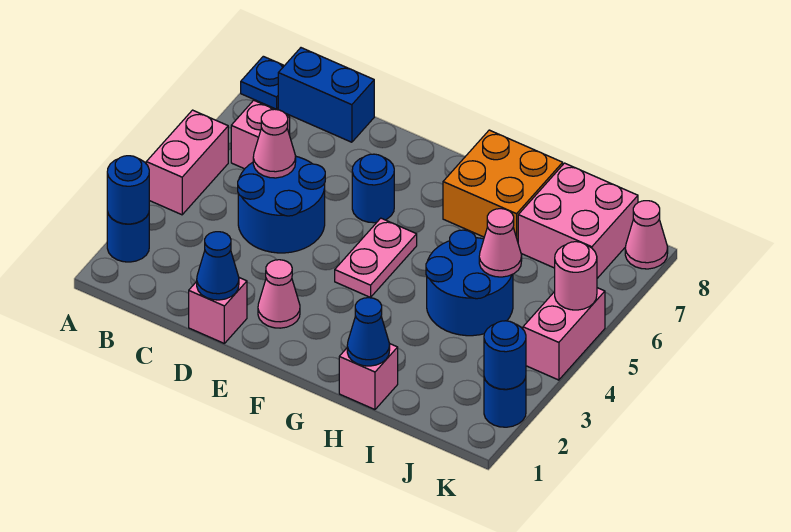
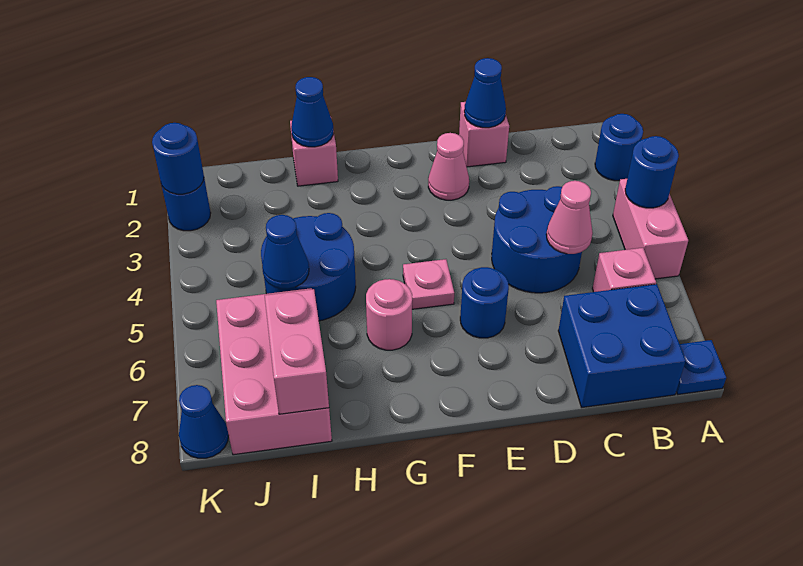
blue 1x1 round brick [107,156,149,224] -> blue 1x1 round brick moved to [625,136,679,208]
blue 1x2 brick [278,48,374,142] -> blue 2x2 brick [558,284,686,407]
pink 1x2 plate [335,218,417,297] -> pink 1x1 plate [403,259,454,309]
orange 2x2 brick [443,130,563,241] -> none
pink 1x1 cone [479,209,522,277] -> blue 1x1 cone [262,215,309,289]
pink 2x2 brick [518,163,638,278] -> pink 2x3 brick [216,288,332,455]
pink 1x2 brick [523,288,605,380] -> pink 1x2 brick moved to [265,289,329,414]
pink 1x1 round brick [555,242,597,310] -> pink 1x1 round brick moved to [366,279,412,350]
pink 1x1 cone [625,201,668,269] -> blue 1x1 cone [179,385,229,458]

